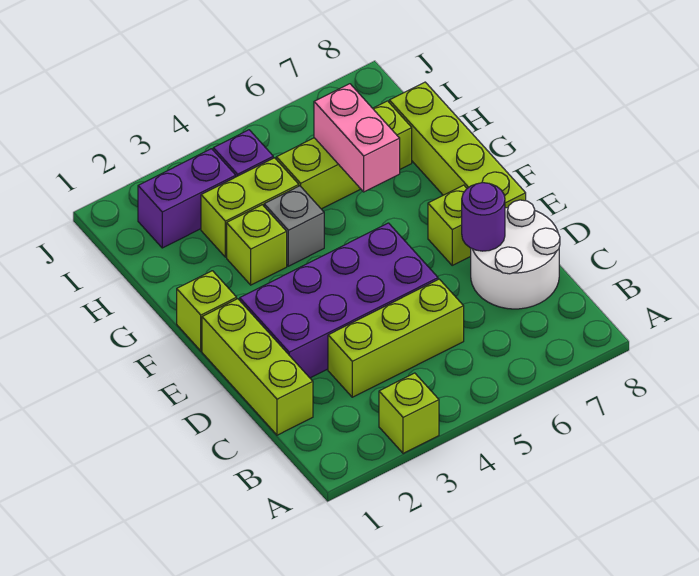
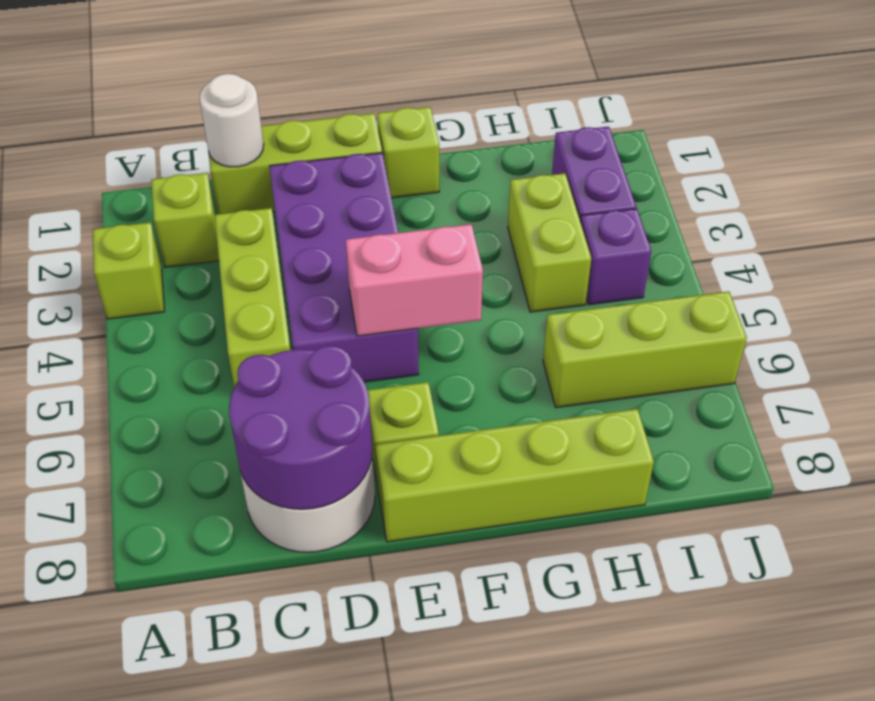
none -> white 1x1 round brick [200,74,264,167]
purple 1x1 round brick [462,183,505,251] -> purple 2x2 round brick [229,346,372,509]
lime 1x1 brick [227,205,287,285] -> lime 1x1 brick moved to [151,173,219,267]
grey 1x1 brick [264,186,324,266] -> none
pink 1x2 brick [314,84,400,192] -> pink 1x2 brick moved to [346,224,483,336]
lime 1x3 brick [276,101,412,209] -> lime 1x3 brick turned to [543,292,747,408]

